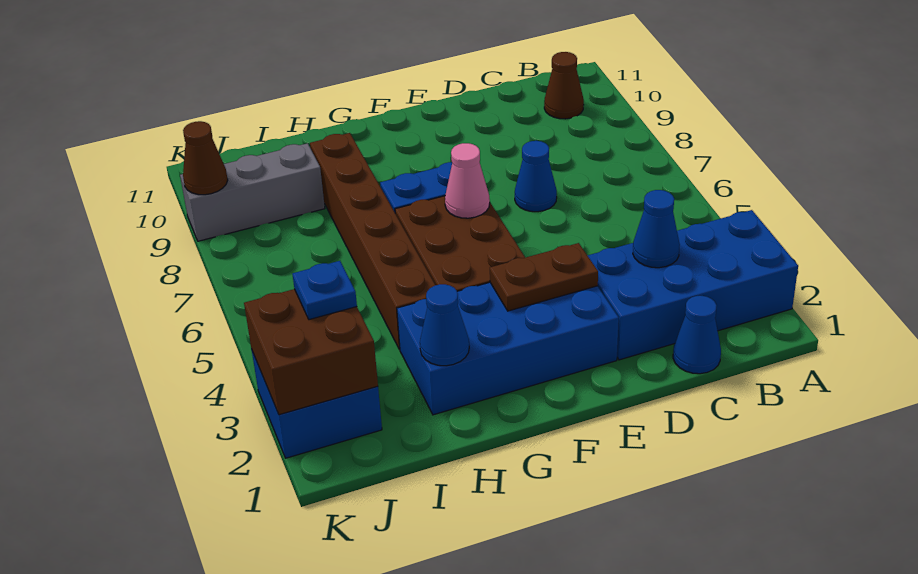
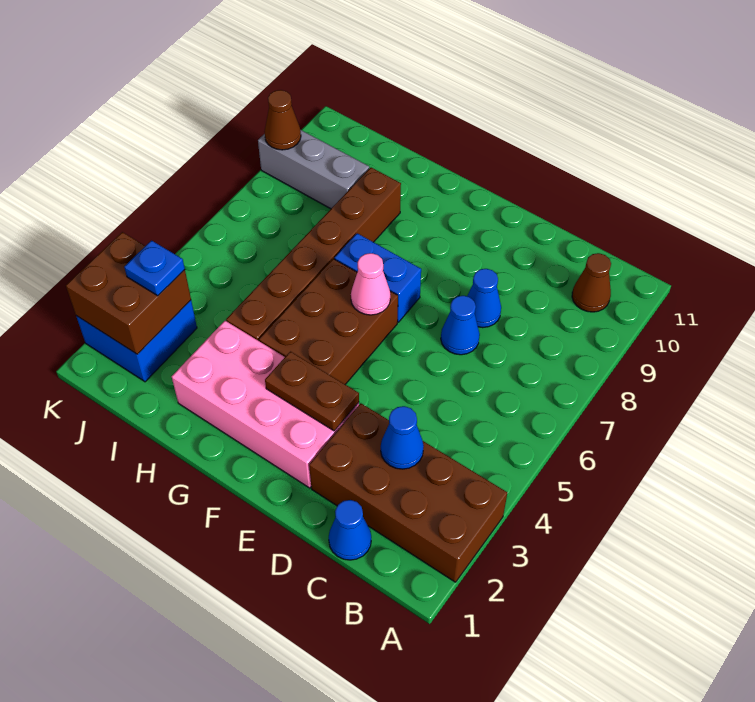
blue 2x4 brick [587,210,798,360] -> brown 2x4 brick [309,403,507,582]
blue 2x4 brick [397,282,619,415] -> pink 2x4 brick [172,321,359,488]
blue 1x1 cone [420,284,469,366] -> blue 1x1 cone moved to [467,269,501,328]

